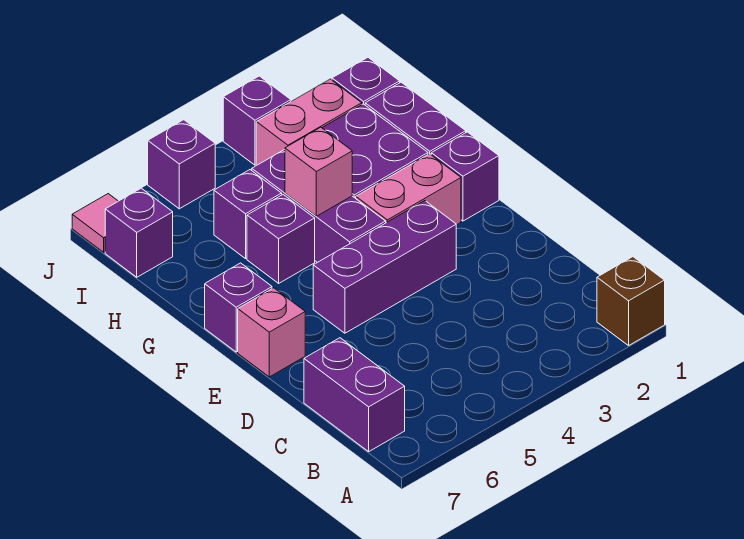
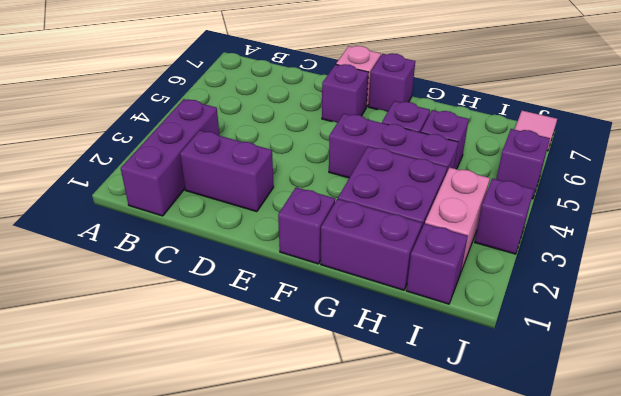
brown 1x1 brick [597,257,665,346] -> none
purple 1x2 brick [304,338,405,452] -> purple 1x2 brick moved to [180,130,274,212]
purple 1x3 brick [313,201,456,333] -> purple 1x3 brick moved to [121,99,219,216]
pink 1x2 brick [356,154,461,225] -> none
pink 1x1 brick [285,127,352,216] -> none
purple 1x1 brick [105,188,173,277] -> purple 1x1 brick moved to [322,64,369,123]

